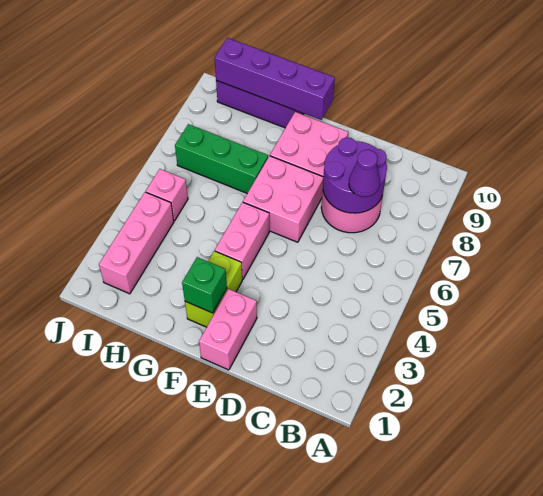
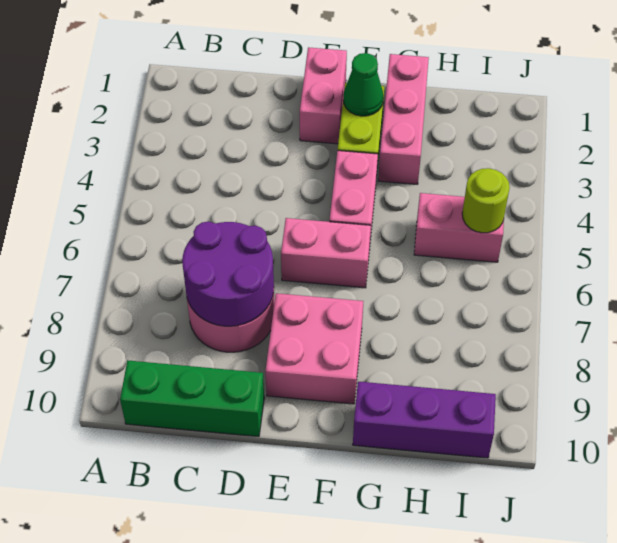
purple 1x1 cone [349,150,380,197] -> none
pink 2x2 brick [243,156,324,242] -> pink 1x2 brick [281,218,371,288]
green 1x1 brick [182,257,227,313] -> green 1x1 cone [343,53,383,116]
purple 1x4 brick [215,38,335,120] -> none
green 1x3 brick [175,124,268,193] -> green 1x3 brick moved to [120,360,264,437]
pink 1x3 brick [99,192,174,294] -> pink 1x3 brick moved to [378,54,429,184]
pink 1x1 brick [146,169,188,221] -> pink 1x2 brick [414,193,504,262]
none -> lime 1x1 round brick [462,168,510,233]

